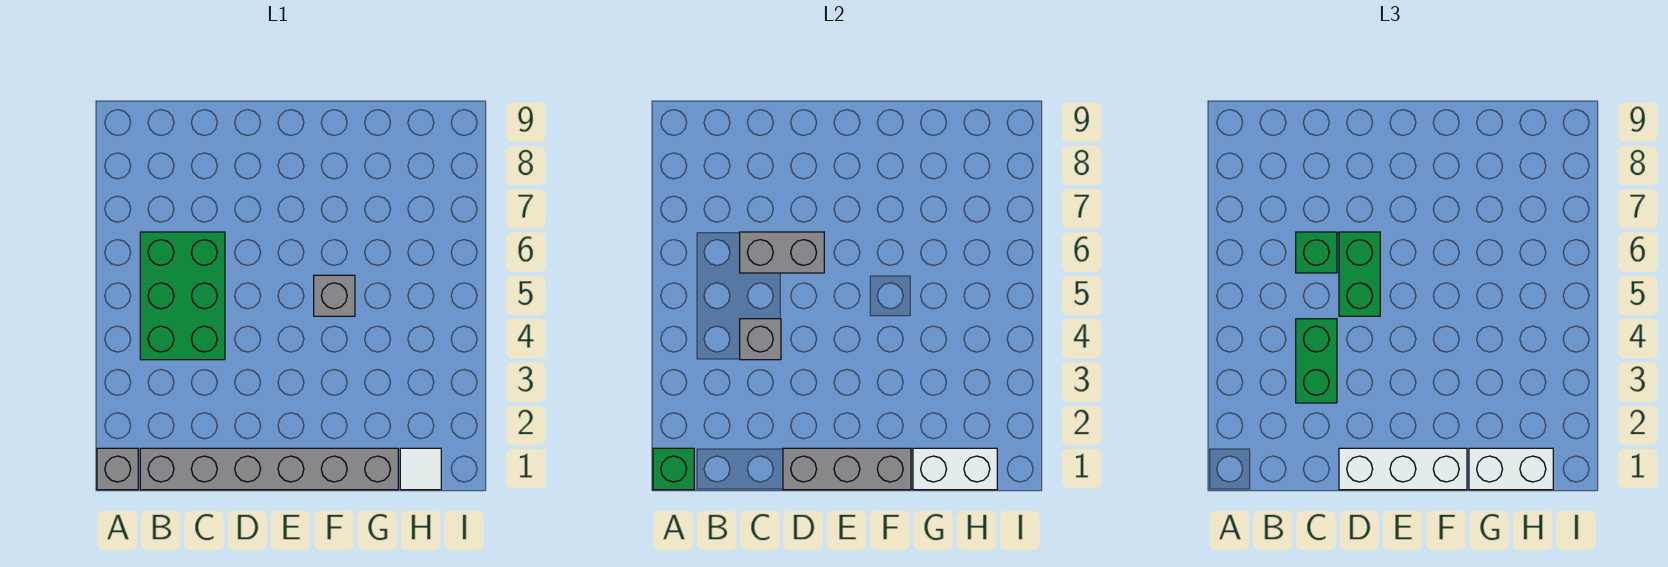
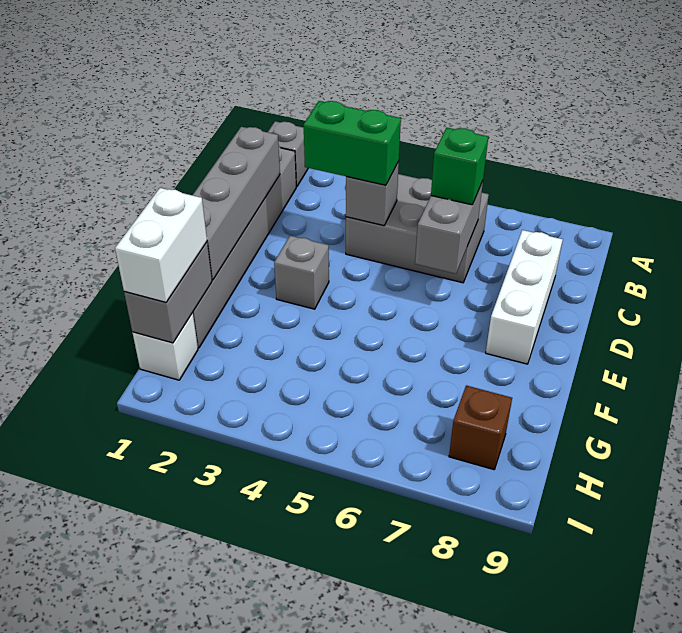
green 1x1 brick [653,448,694,490] -> none
green 2x3 brick [140,232,225,360] -> grey 2x3 brick [346,174,489,283]
grey 1x3 brick [783,448,911,490] -> grey 1x4 brick [193,127,280,280]
white 1x3 brick [1339,448,1467,490] -> white 1x3 brick moved to [486,230,563,364]
green 1x2 brick [1339,232,1380,316] -> none
grey 1x1 brick [314,275,355,316] -> grey 1x1 brick moved to [274,236,329,309]
white 1x2 brick [913,448,997,490] -> grey 1x2 brick [124,242,212,343]
white 1x1 tile [400,448,441,490] -> white 1x1 brick [132,313,198,380]
none -> brown 1x1 brick [449,385,512,470]

